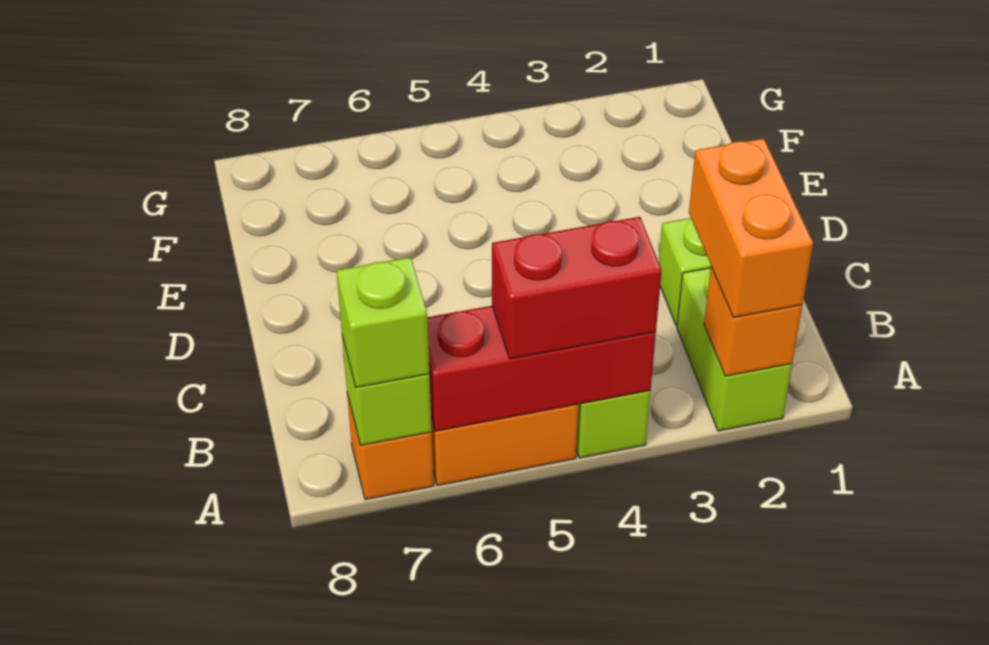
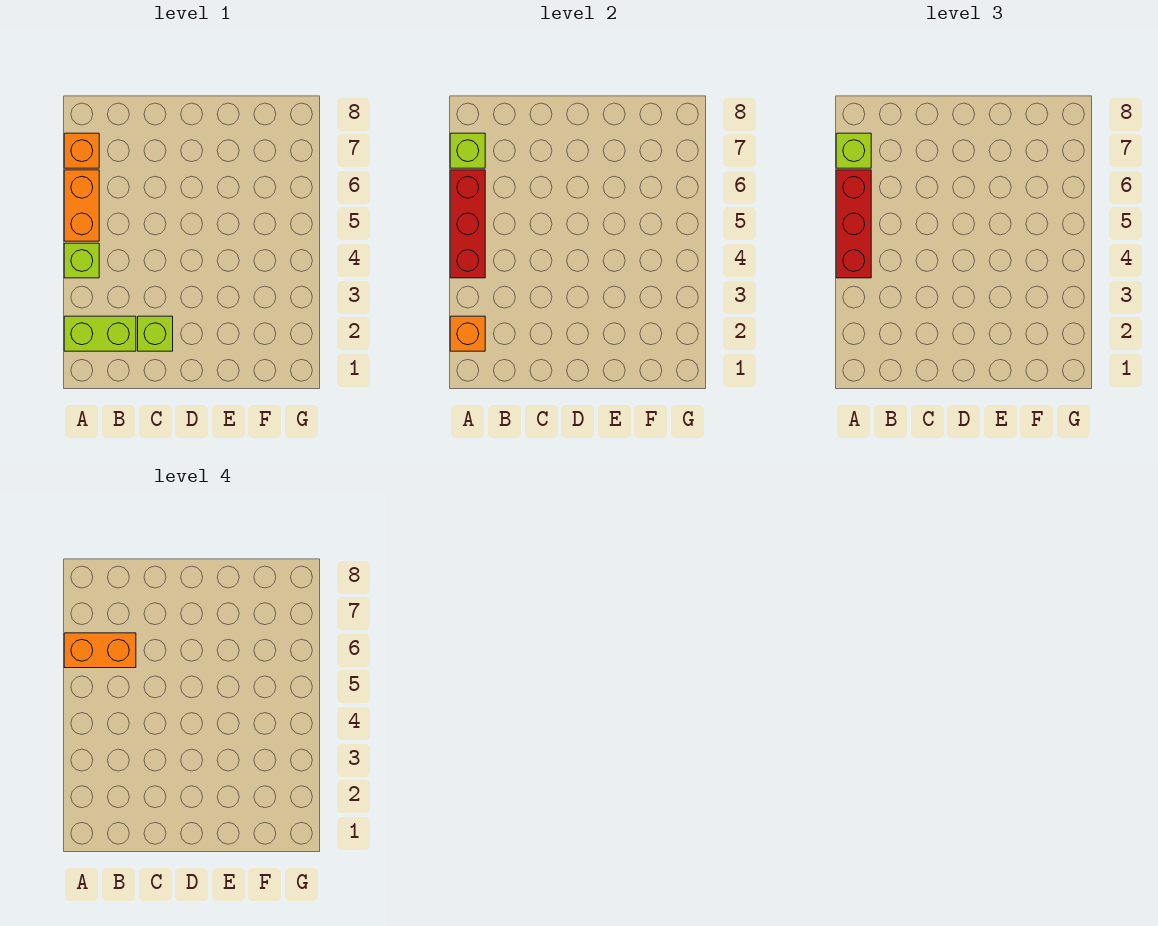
orange 1x2 brick [689,138,813,318] -> orange 1x2 brick moved to [64,633,136,668]
red 1x2 brick [492,217,662,359] -> red 1x3 brick [836,170,871,278]

